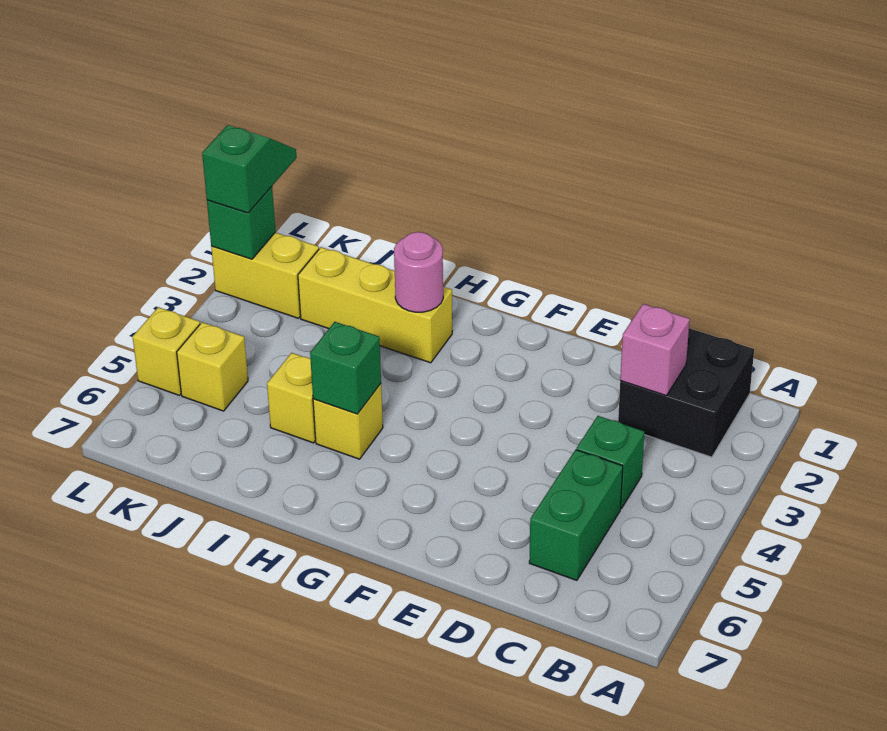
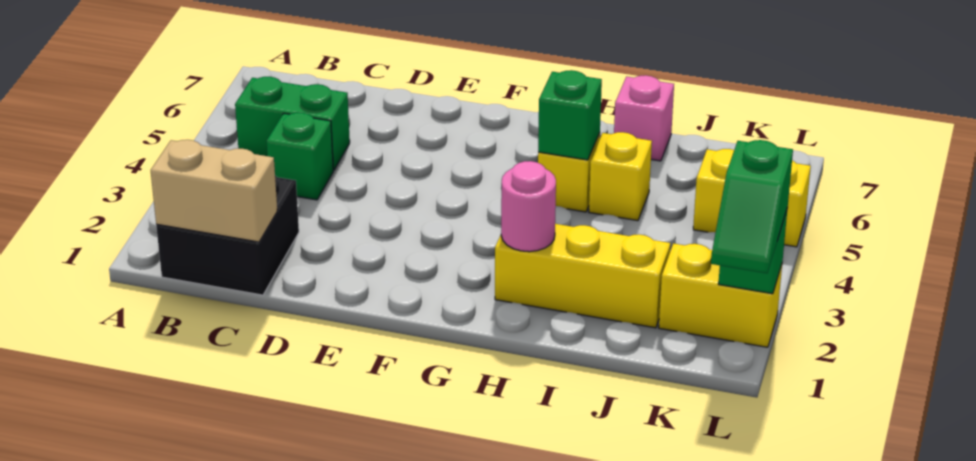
none -> tan 1x2 brick [151,140,277,242]
pink 1x1 brick [620,304,690,396] -> pink 1x1 brick moved to [614,75,674,161]
green 1x2 brick [529,450,623,580] -> green 1x2 brick turned to [235,77,350,170]

